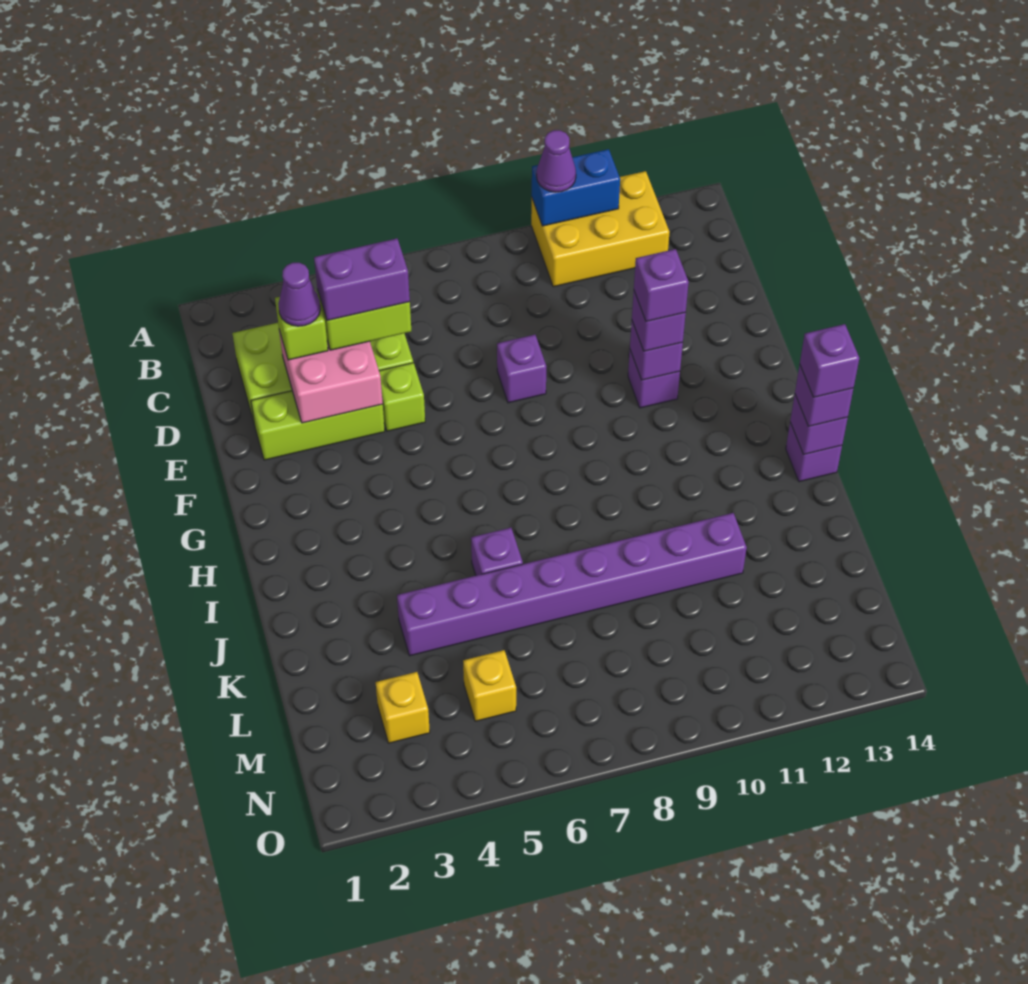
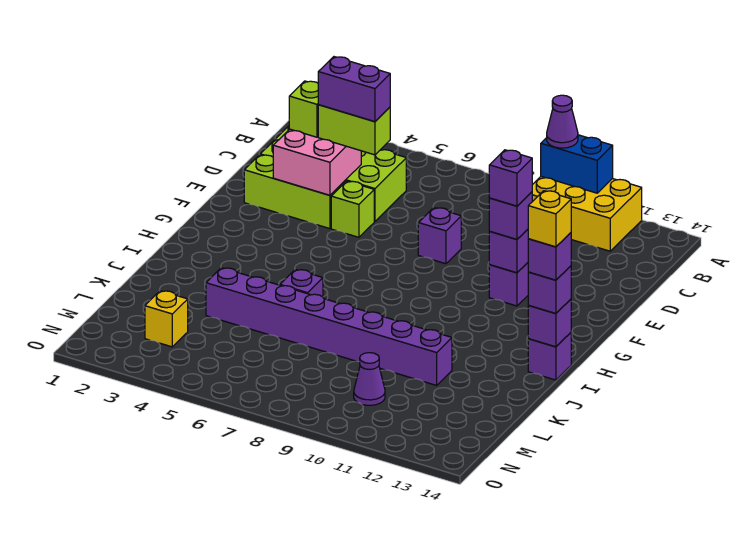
purple 1x1 cone [278,263,321,326] -> purple 1x1 cone moved to [354,353,385,405]
yellow 1x1 brick [463,650,516,721] -> yellow 1x1 brick moved to [528,191,571,247]

